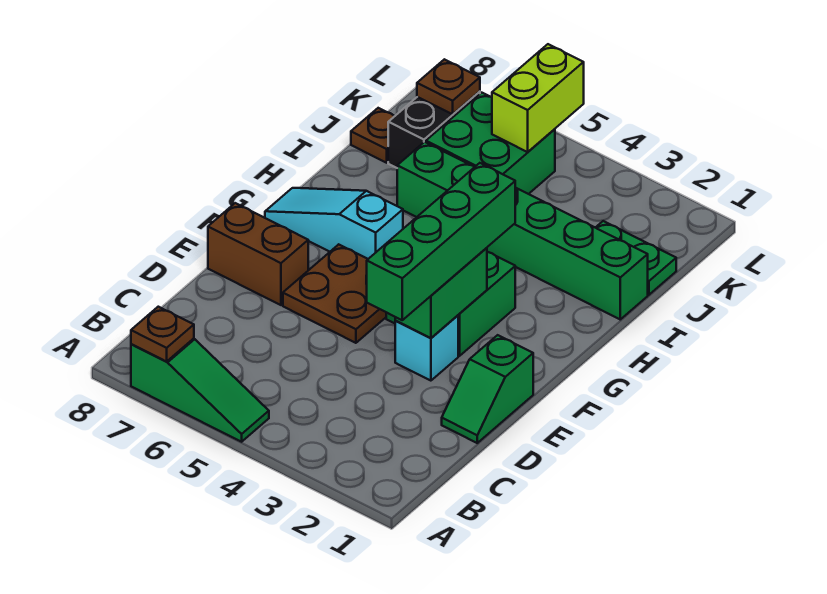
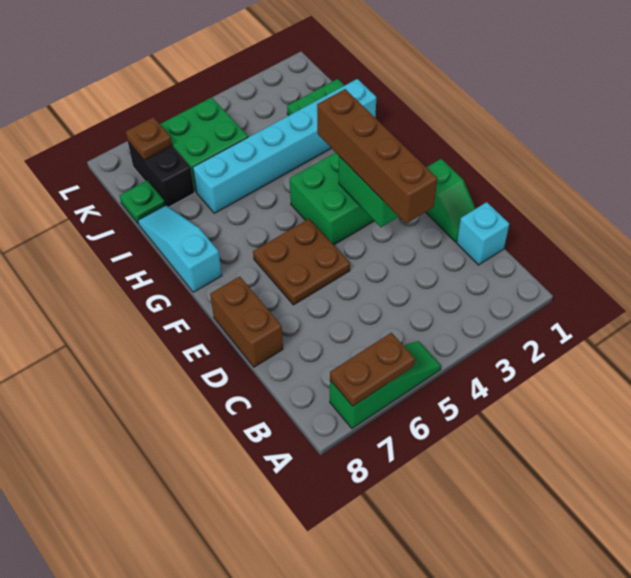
brown 1x1 plate [131,307,194,362] -> brown 1x2 plate [330,333,415,406]
green 1x4 brick [366,163,515,320] -> brown 1x4 brick [317,89,437,224]
cyan 1x1 brick [395,315,458,381] -> cyan 1x1 brick moved to [457,202,509,265]
brown 1x2 brick [208,203,308,305] -> brown 1x2 brick turned to [210,276,283,367]
cyan 1x3 slope [265,188,403,259] -> cyan 1x3 slope turned to [138,205,222,292]
green 1x6 brick [397,142,648,319] -> cyan 1x6 brick [193,79,376,213]
brown 1x1 plate [351,108,394,163] -> green 1x1 plate [120,180,165,224]
lime 1x2 brick [492,44,584,152] -> none

